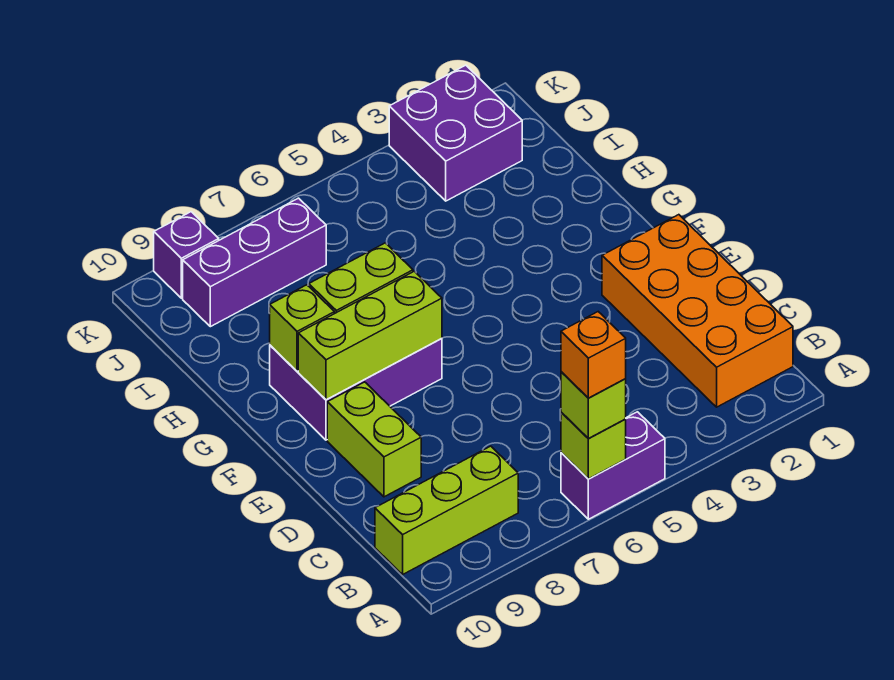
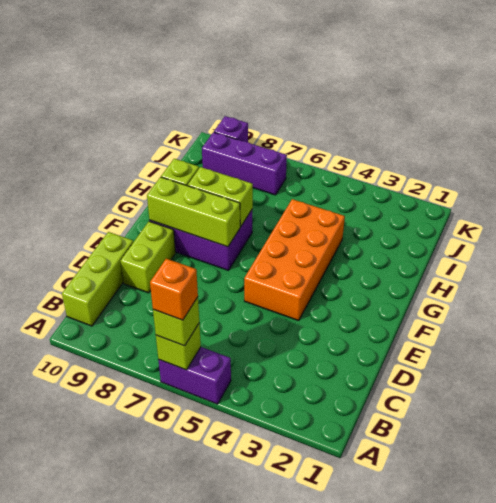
orange 2x4 brick [602,215,793,407] -> orange 2x4 brick moved to [244,199,345,321]
lime 1x3 brick [375,446,518,574] -> lime 1x3 brick turned to [62,232,133,326]
purple 2x2 brick [389,65,522,201] -> none

